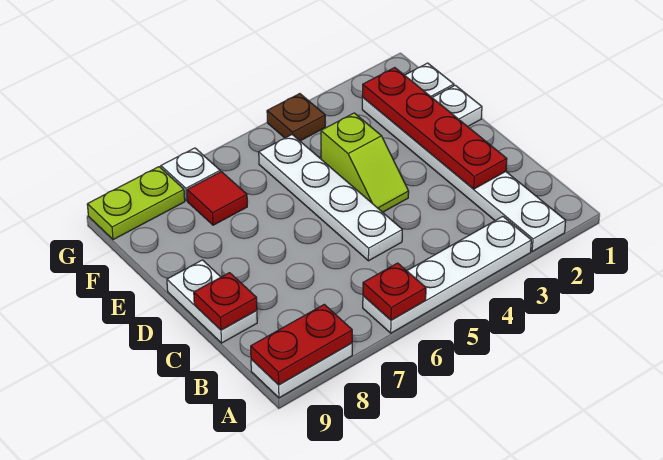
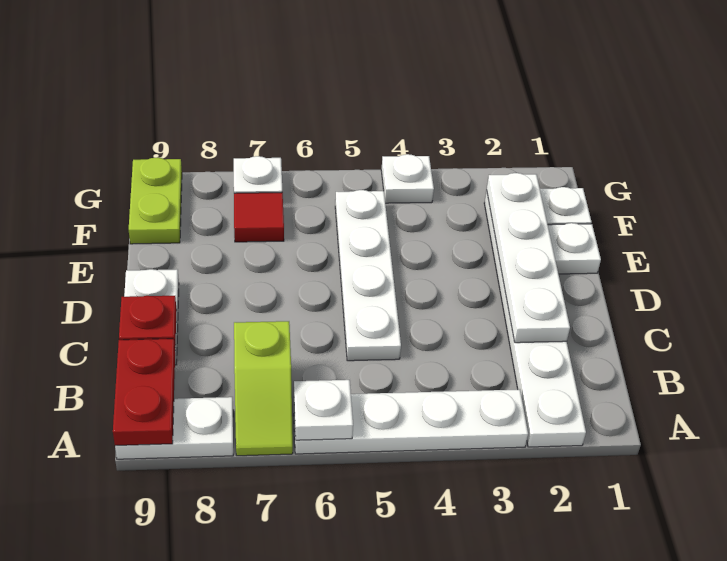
red 1x1 plate [363,263,426,320] -> white 1x1 plate [294,380,353,440]
red 1x2 plate [251,304,352,385] -> red 1x2 plate turned to [113,339,175,446]
red 1x4 plate [362,68,507,189] -> white 1x4 plate [487,173,570,343]
lime 1x2 slope [321,113,409,212] -> lime 1x2 slope moved to [234,321,293,456]
brown 1x1 plate [267,94,325,141] -> white 1x1 plate [381,154,434,203]
lime 1x2 plate [87,167,185,240] -> lime 1x2 plate turned to [129,158,182,244]

